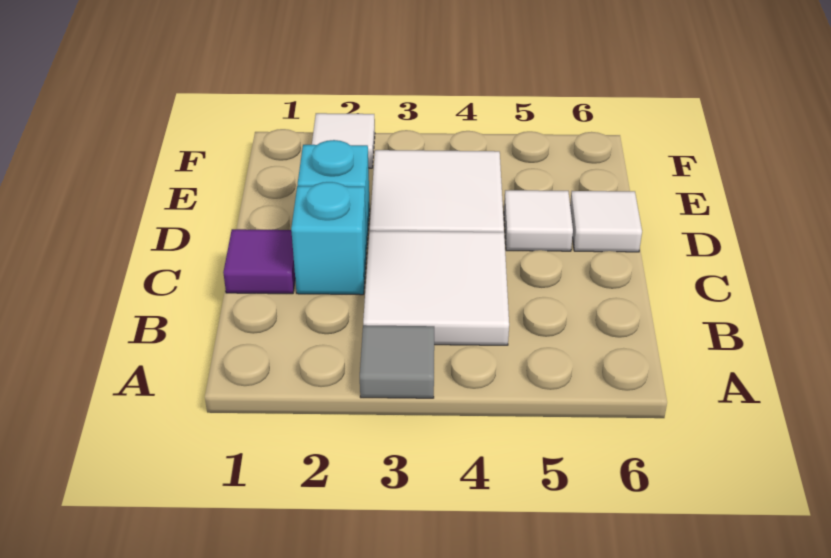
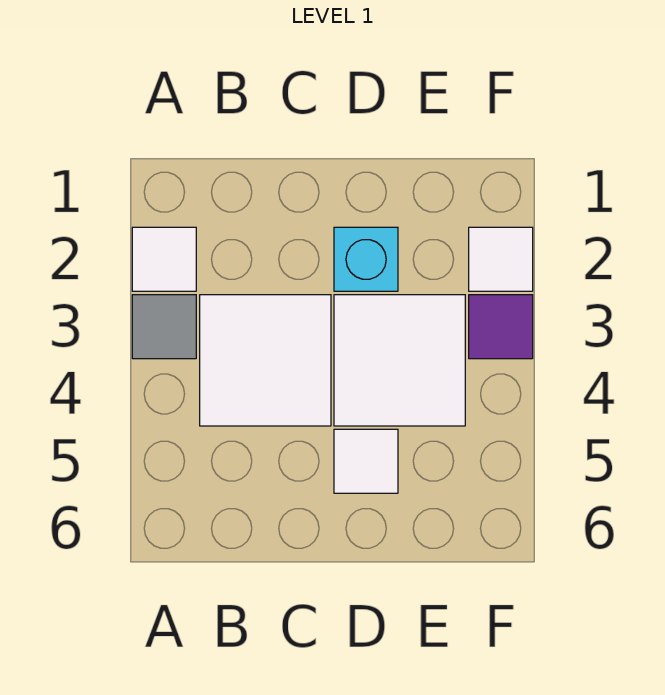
purple 1x1 tile [223,229,295,294] -> purple 1x1 tile moved to [469,295,533,359]
cyan 1x1 brick [291,182,367,295] -> none
white 1x1 tile [570,191,642,252] -> white 1x1 tile moved to [132,227,196,291]

